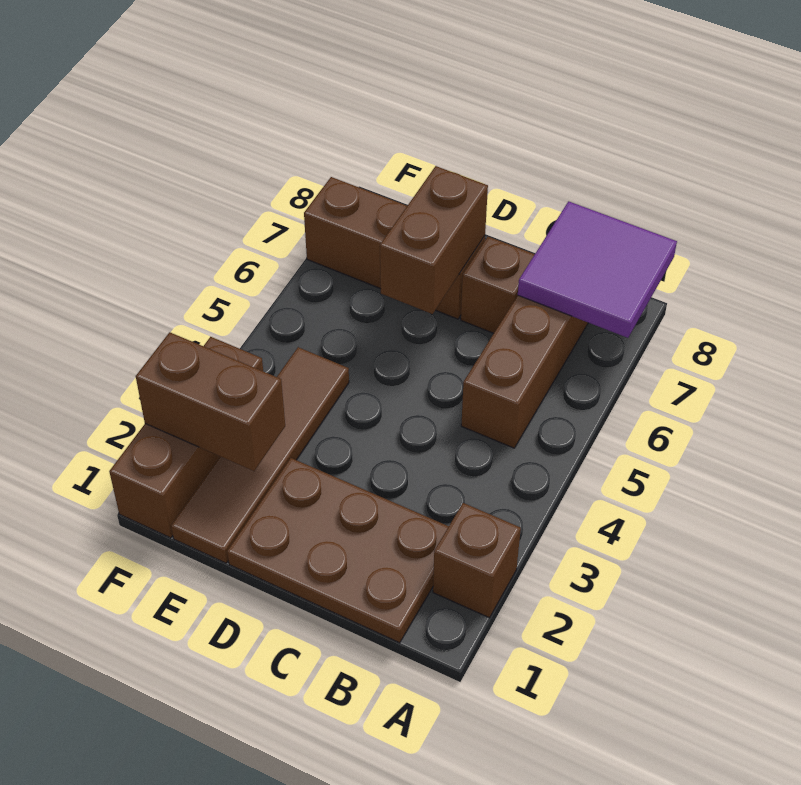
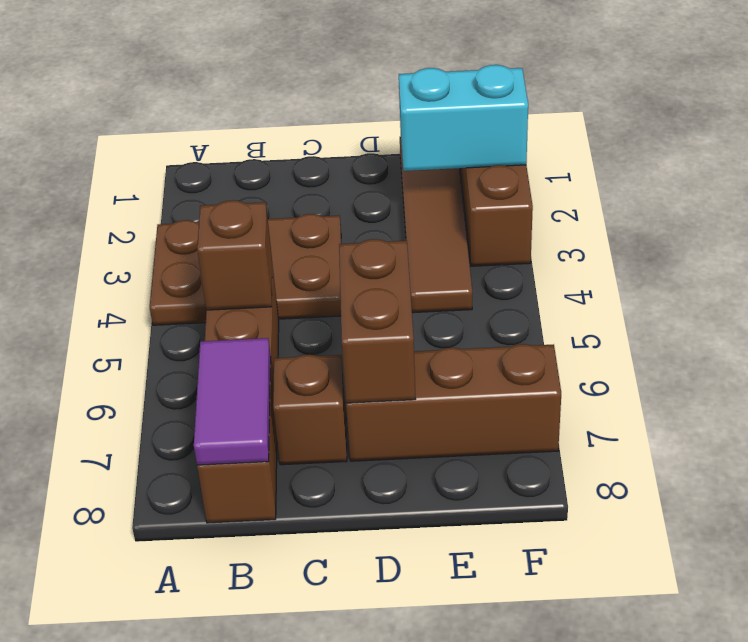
brown 1x1 brick [433,503,521,618] -> brown 1x1 brick moved to [197,200,272,310]
purple 2x2 tile [518,201,677,338] -> purple 1x2 tile [194,338,271,465]
brown 2x3 plate [227,458,449,643] -> brown 2x3 plate moved to [150,214,341,325]
brown 1x2 brick [136,332,285,471] -> cyan 1x2 brick [399,65,528,171]

